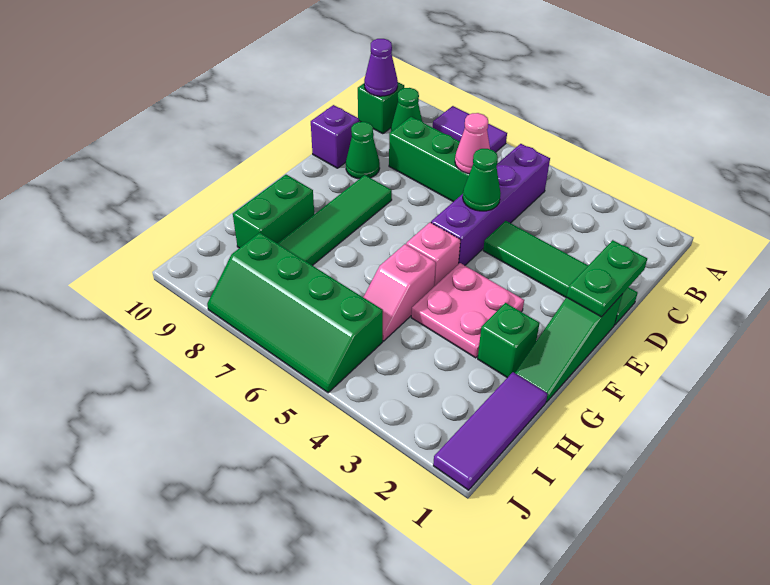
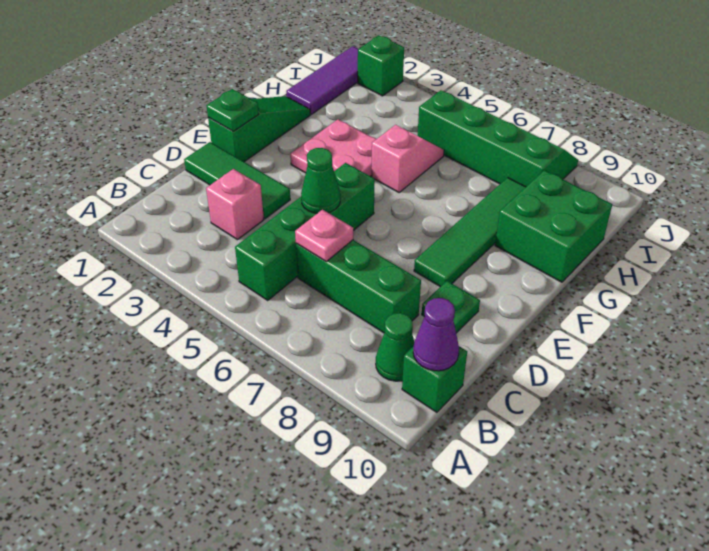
purple 1x2 tile [433,106,507,152] -> none
purple 1x4 brick [431,144,550,265] -> green 1x4 brick [235,163,375,300]
pink 1x1 cone [455,113,490,174] -> pink 1x1 plate [295,210,353,261]
green 1x4 tile [483,221,638,325] -> green 1x3 tile [184,142,290,219]
green 1x2 plate [567,240,647,317] -> green 1x1 plate [206,89,259,131]
green 1x1 cone [346,122,380,179] -> green 1x1 plate [422,281,480,333]
purple 1x1 brick [311,105,359,168] -> none
pink 1x1 brick [406,222,460,286] -> pink 1x1 brick moved to [206,169,264,240]
green 1x1 brick [478,303,540,378] -> green 1x1 brick moved to [358,35,404,96]
green 1x2 brick [233,175,314,248] -> green 2x2 brick [495,170,612,282]

